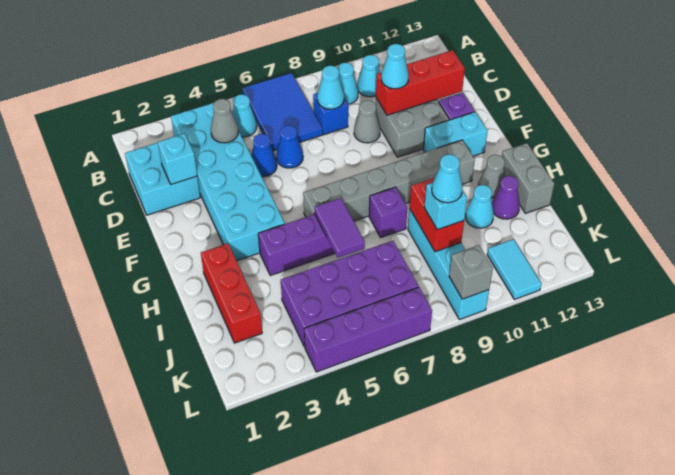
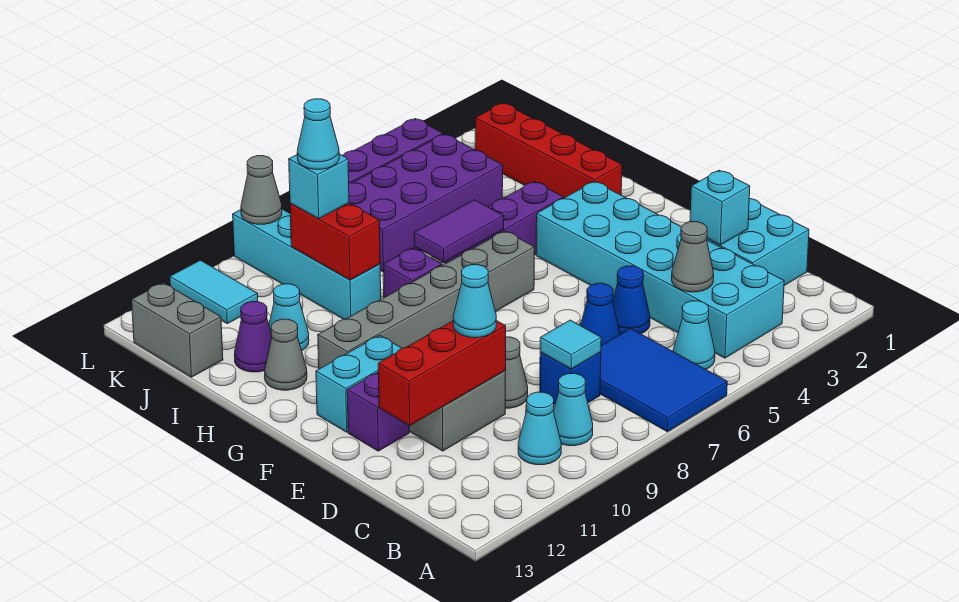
cyan 1x1 cone [317,66,344,109] -> cyan 1x1 tile [540,320,601,369]
red 1x3 brick [201,243,262,343] -> red 1x4 brick [475,103,622,198]
purple 1x2 tile [315,198,365,258] -> purple 1x2 tile turned to [414,200,504,262]
grey 1x2 brick [502,143,554,213] -> grey 1x2 brick moved to [132,283,223,377]
grey 1x1 brick [449,245,493,299] -> grey 1x1 cone [241,156,282,224]

